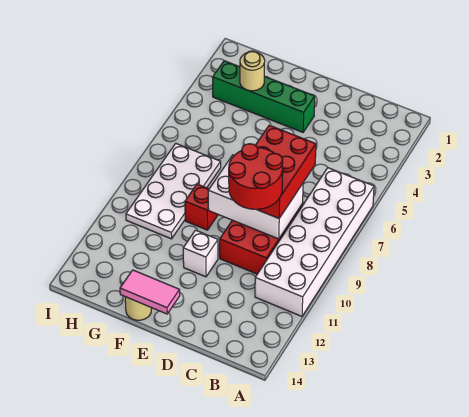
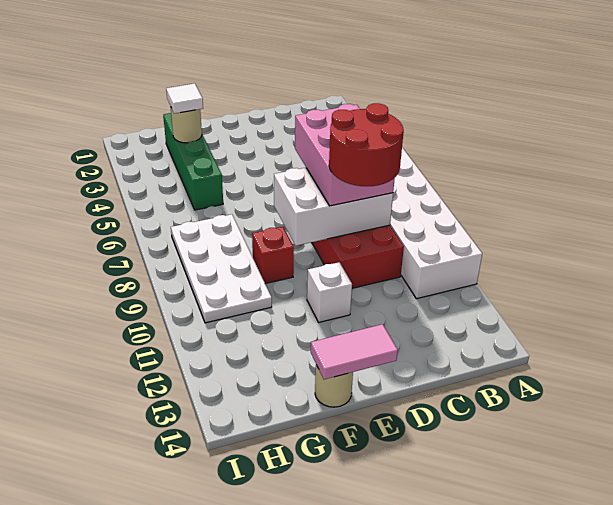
red 2x3 brick [255,125,316,219] -> pink 2x3 brick [295,104,395,206]
green 1x4 brick [213,61,315,132] -> green 1x4 brick turned to [163,113,223,210]
none -> white 1x1 tile [166,83,203,114]

